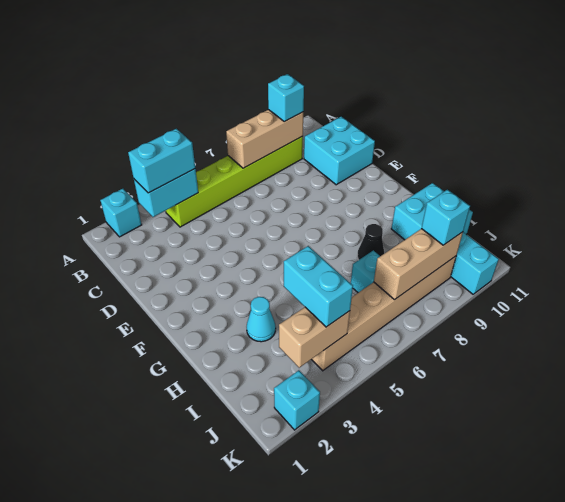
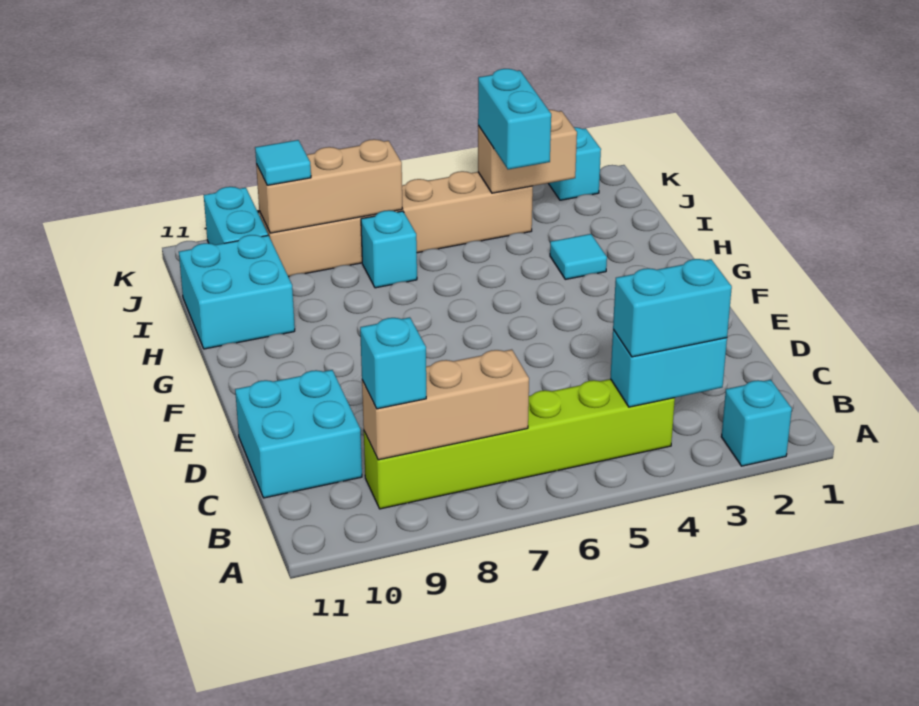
cyan 1x1 cone [247,297,276,342] -> cyan 1x1 tile [550,234,607,279]
black 1x1 cone [357,224,384,260] -> none
cyan 1x1 brick [421,190,470,245] -> cyan 1x1 tile [255,140,311,185]

